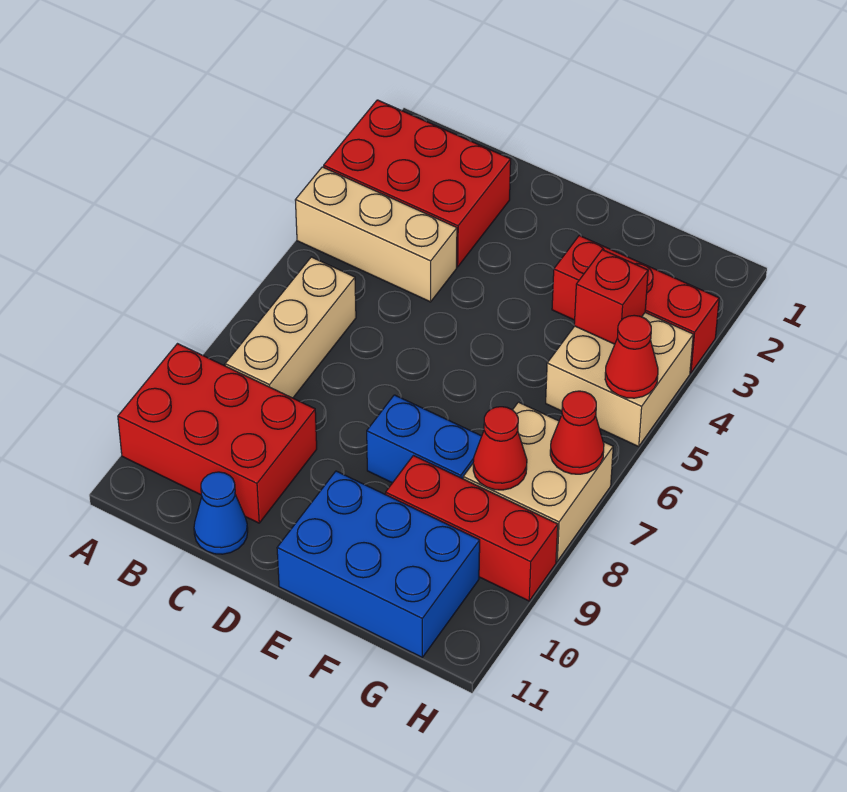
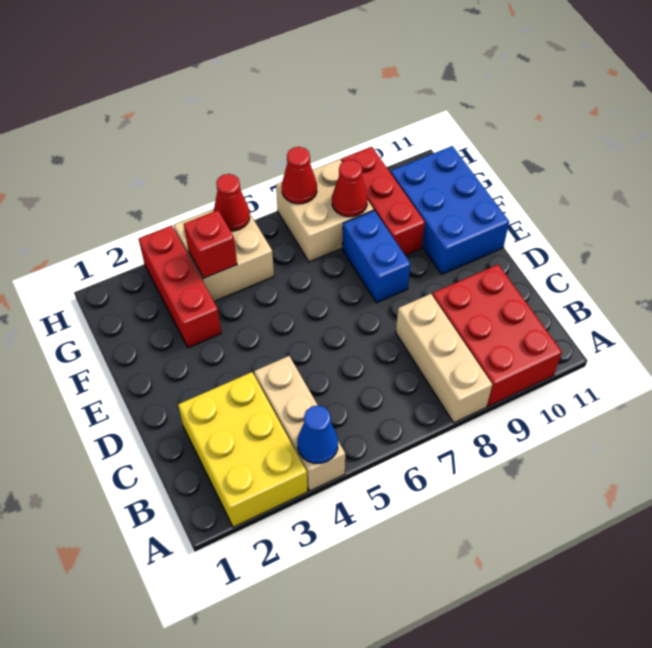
red 2x3 brick [324,100,511,267] -> yellow 2x3 brick [178,372,308,527]
tan 1x3 brick [225,257,356,398] -> tan 1x3 brick turned to [396,294,492,423]
blue 1x1 cone [194,472,248,554] -> blue 1x1 cone moved to [297,405,338,463]

